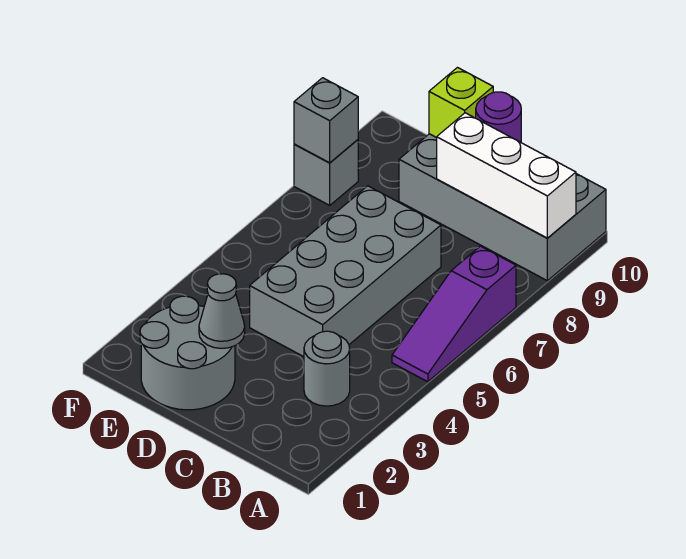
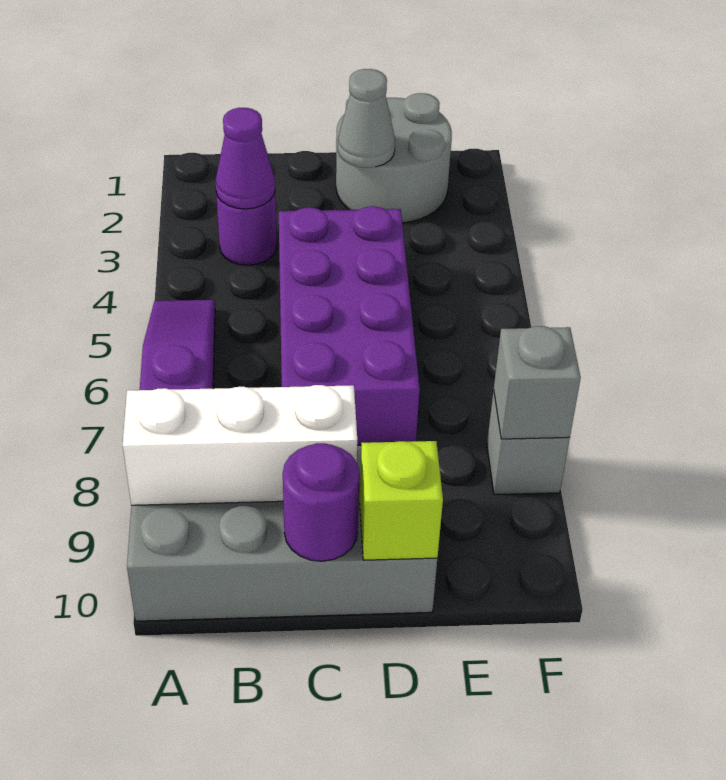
grey 1x1 round brick [304,331,350,406] -> purple 1x1 round brick [216,193,277,265]
none -> purple 1x1 cone [215,108,275,209]
grey 2x4 brick [250,186,441,357] -> purple 2x4 brick [279,206,420,445]

